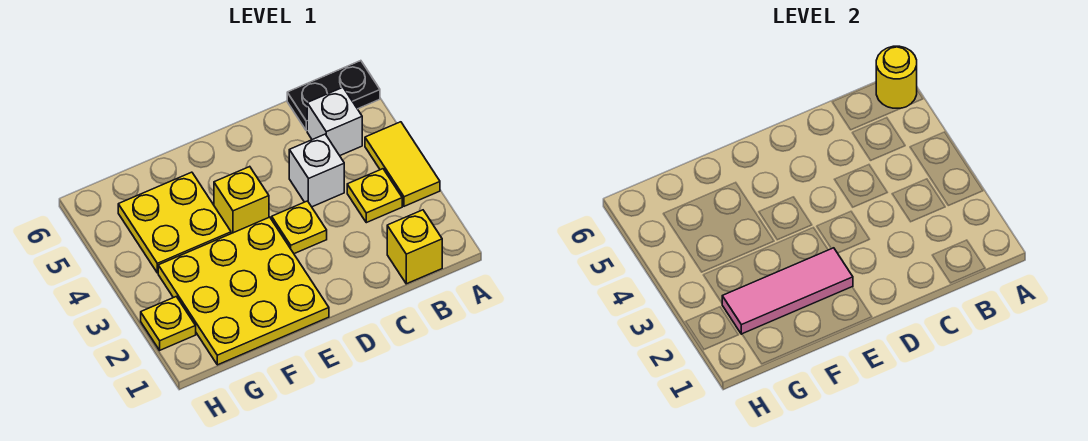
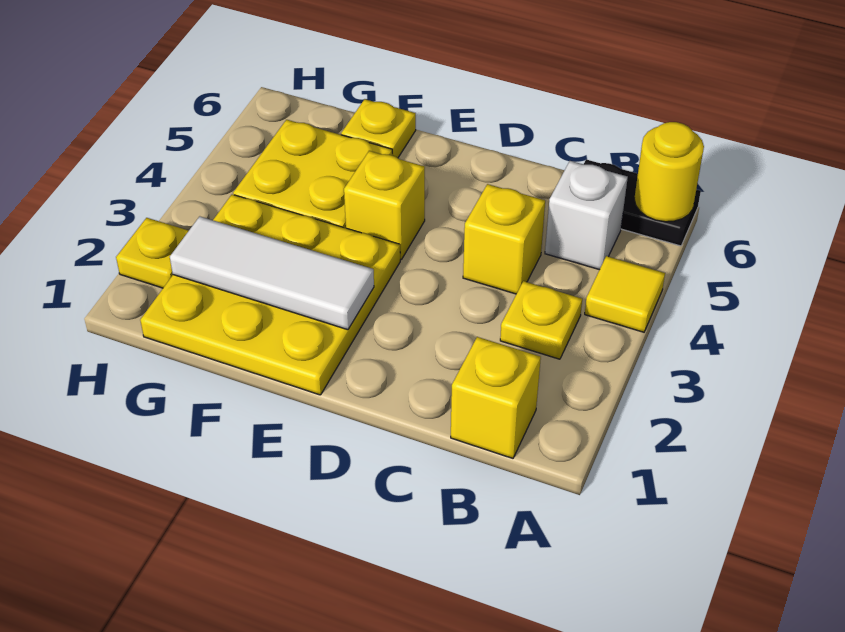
yellow 1x2 tile [365,122,440,206] -> yellow 1x1 tile [585,256,665,332]
white 1x1 brick [289,134,344,207] -> yellow 1x1 brick [463,184,545,294]
yellow 1x1 plate [272,201,327,254] -> yellow 1x1 plate moved to [341,99,416,158]
pink 1x3 tile [722,248,853,334] -> white 1x3 tile [170,216,374,330]

